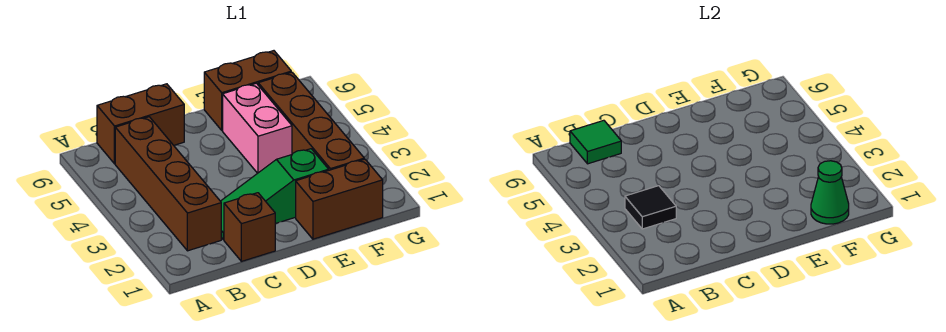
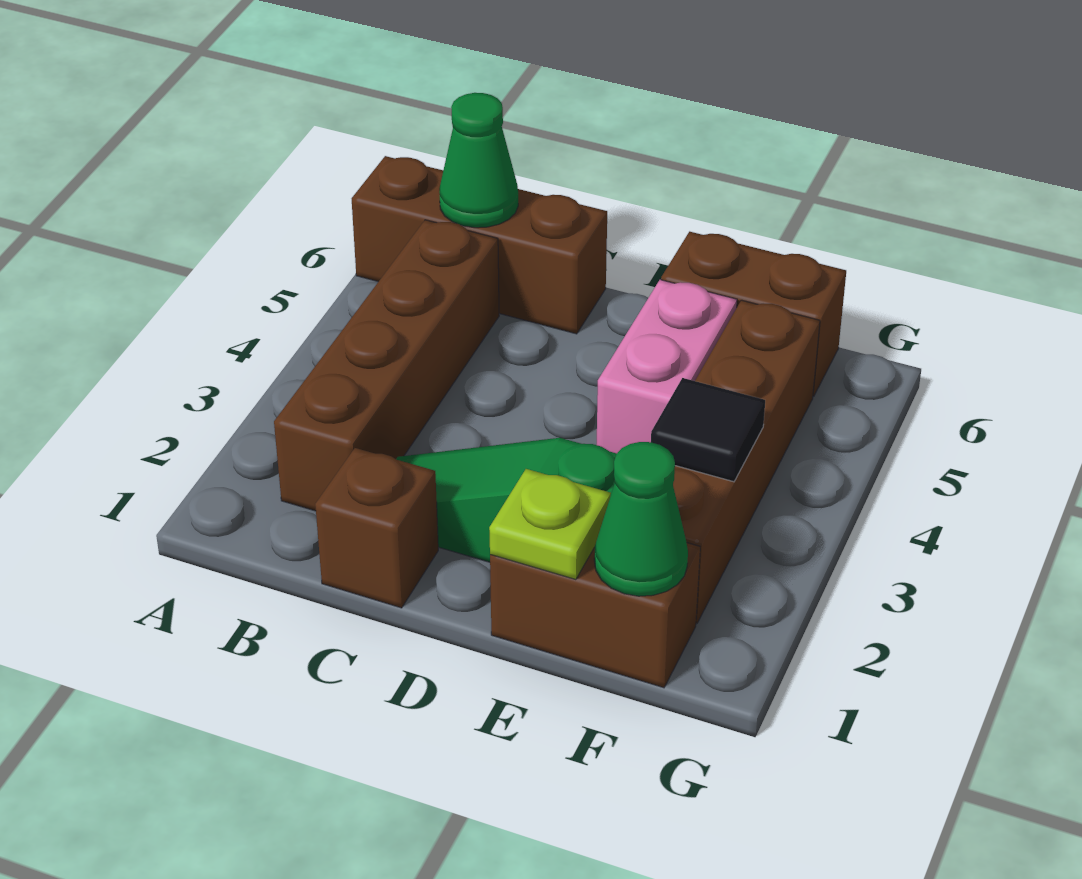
black 1x1 tile [625,186,676,229] -> black 1x1 tile moved to [651,378,765,482]
brown 1x2 brick [97,84,184,164] -> brown 1x3 brick [352,156,607,334]
green 1x1 tile [570,120,621,164] -> green 1x1 cone [439,93,518,228]
none -> lime 1x1 plate [489,469,611,580]

